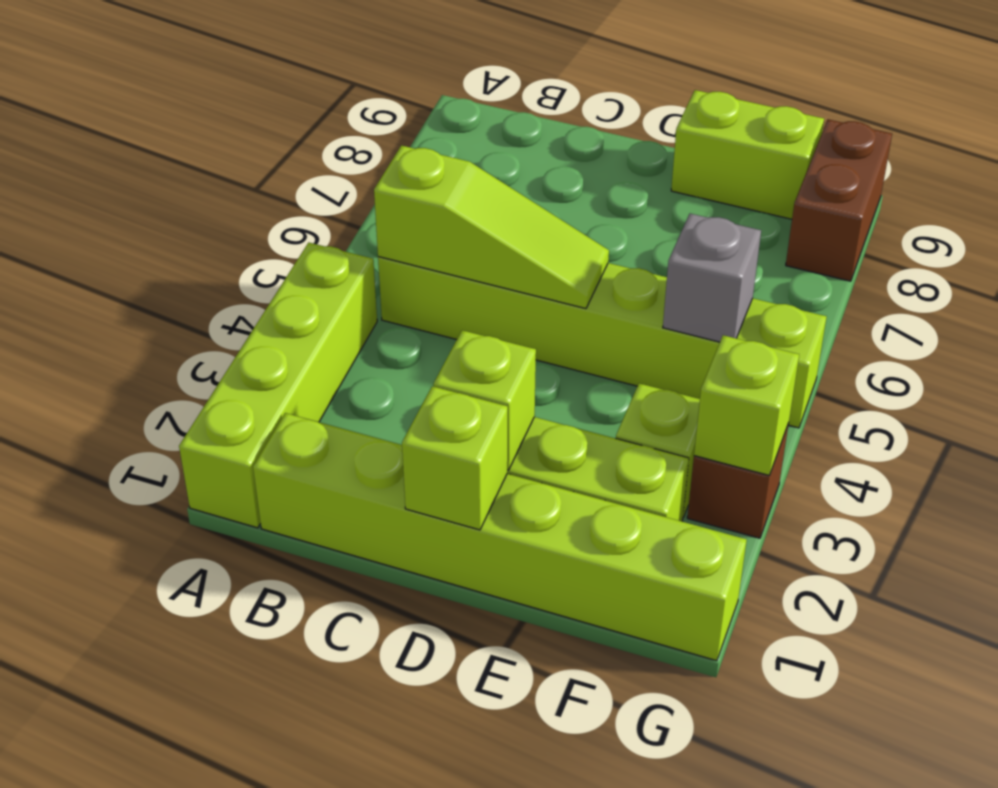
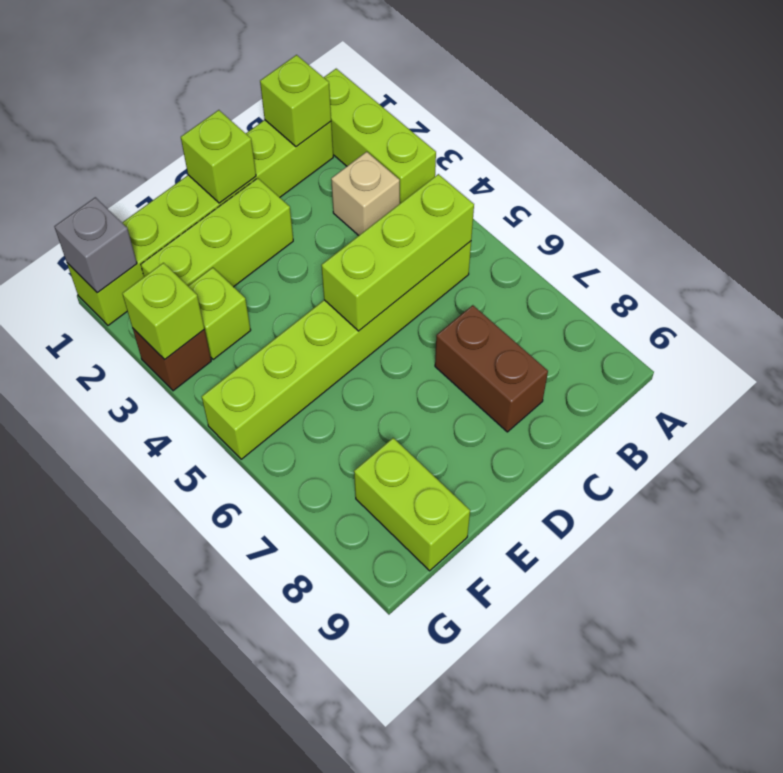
lime 1x4 brick [179,243,377,528] -> lime 1x3 brick [324,69,436,203]
none -> tan 1x1 brick [331,152,400,235]
lime 1x3 slope [374,145,609,309] -> lime 1x3 brick [321,174,474,331]
lime 1x1 brick [433,330,536,470] -> lime 1x1 brick moved to [260,55,331,147]
lime 1x2 brick [671,90,824,219] -> lime 1x2 brick turned to [354,438,470,571]
grey 1x1 brick [663,214,761,342] -> grey 1x1 brick moved to [54,197,137,293]
brown 1x2 brick [786,119,892,281] -> brown 1x2 brick moved to [435,305,548,432]

